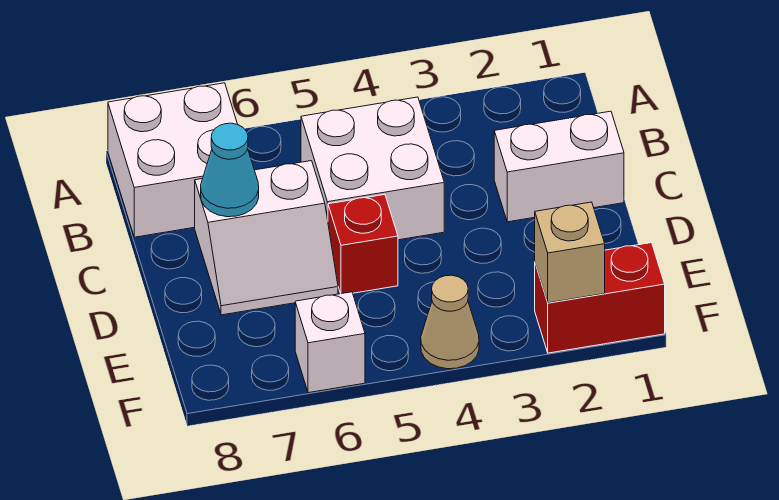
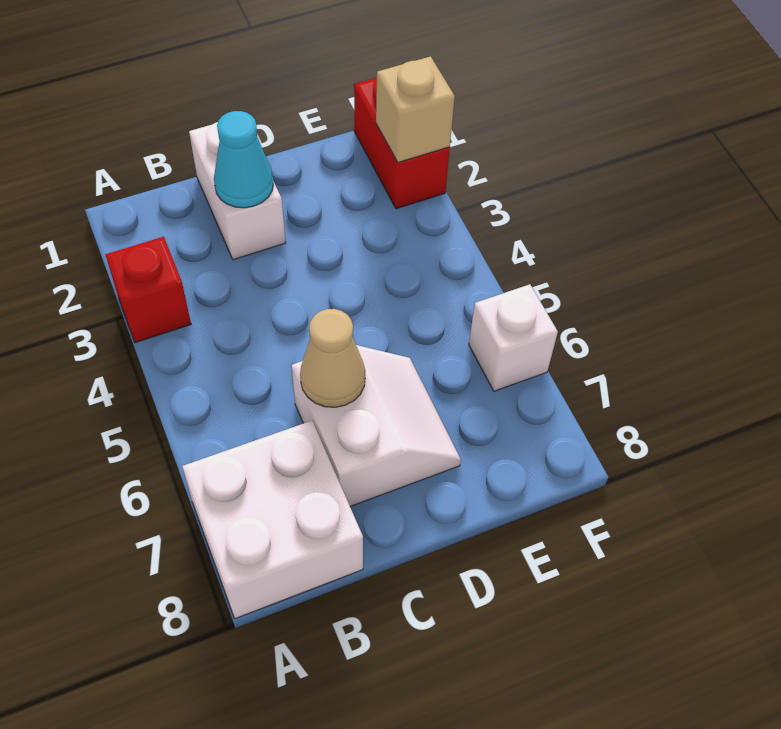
white 2x2 brick [301,97,444,240] -> none
cyan 1x1 cone [201,123,259,217] -> cyan 1x1 cone moved to [214,111,273,208]
red 1x1 brick [328,195,398,294] -> red 1x1 brick moved to [105,237,191,343]
tan 1x1 cone [421,275,479,369] -> tan 1x1 cone moved to [300,309,365,407]

